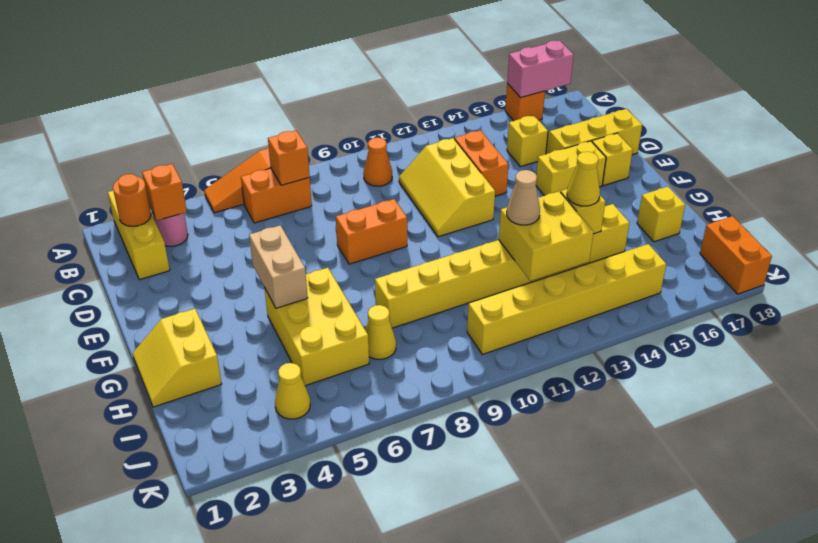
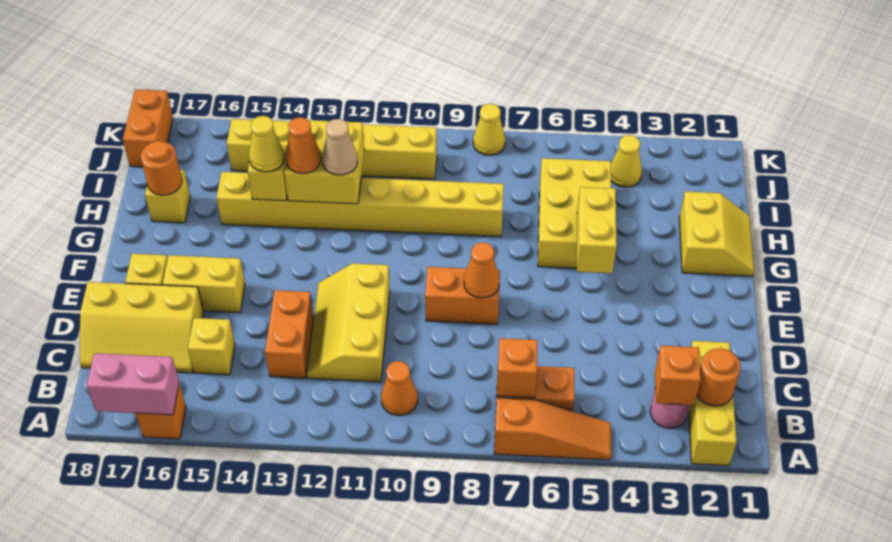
yellow 2x3 slope [399,138,495,237] -> yellow 2x3 slope turned to [307,263,390,382]
none -> orange 1x1 cone [464,242,500,298]
tan 1x2 brick [249,225,308,308] -> yellow 1x2 brick [577,187,617,273]
none -> orange 1x1 cone [286,117,321,174]
none -> orange 1x1 round brick [141,141,182,195]
yellow 1x1 cone [366,305,396,359] -> yellow 1x1 cone moved to [473,104,505,155]

